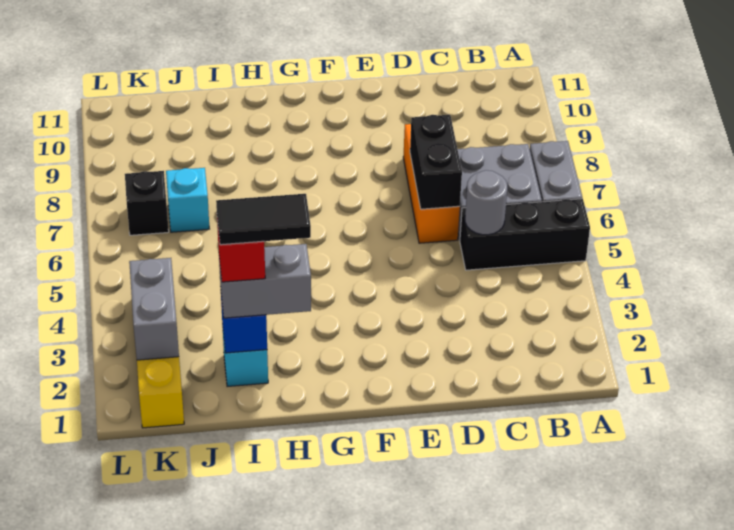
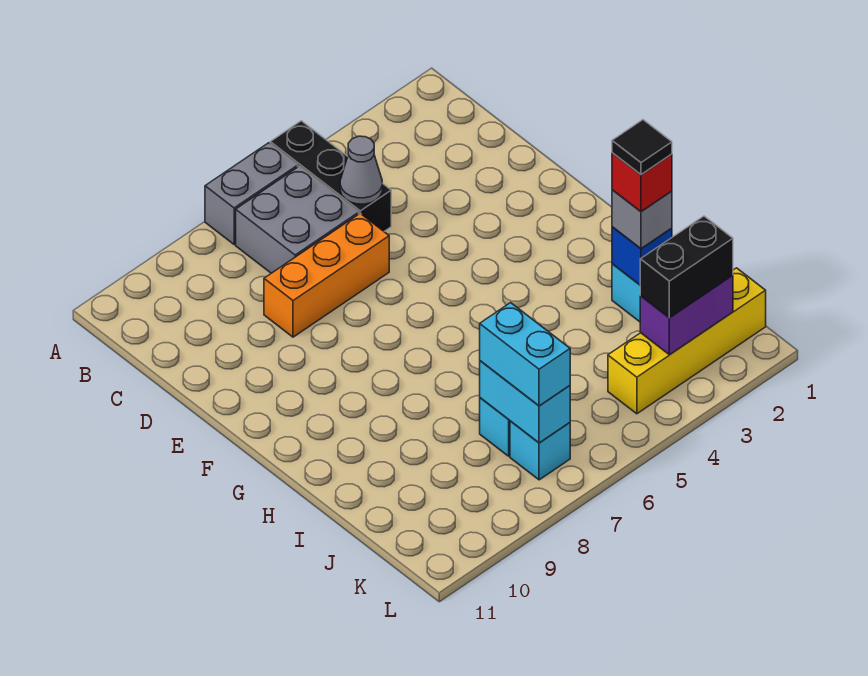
grey 1x1 round brick [465,170,507,235] -> grey 1x1 cone [340,136,382,204]
black 1x2 brick [410,115,462,209] -> black 1x2 brick moved to [640,216,733,318]
grey 1x2 brick [219,244,311,318] -> grey 1x1 brick [612,190,672,248]
black 1x2 tile [216,194,311,245] -> black 1x1 tile [612,120,672,175]
none -> cyan 1x2 brick [480,361,570,443]
none -> cyan 1x2 brick [480,303,570,406]
grey 1x2 brick [129,258,179,360] -> purple 1x2 brick [640,275,733,355]
black 1x1 brick [125,171,169,235] -> cyan 1x1 brick [510,421,570,480]

